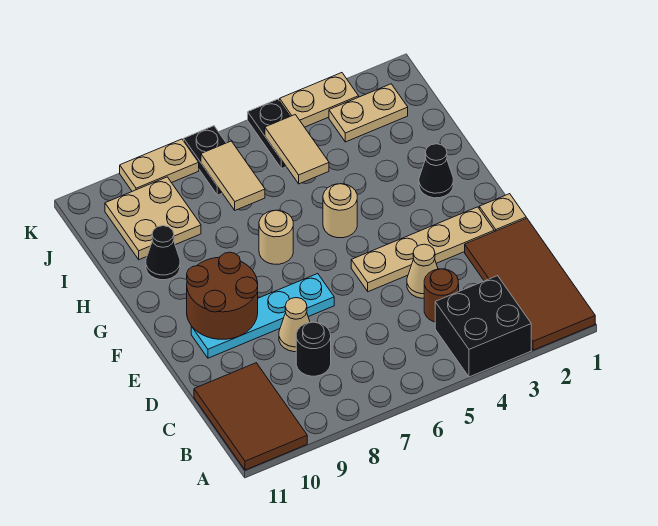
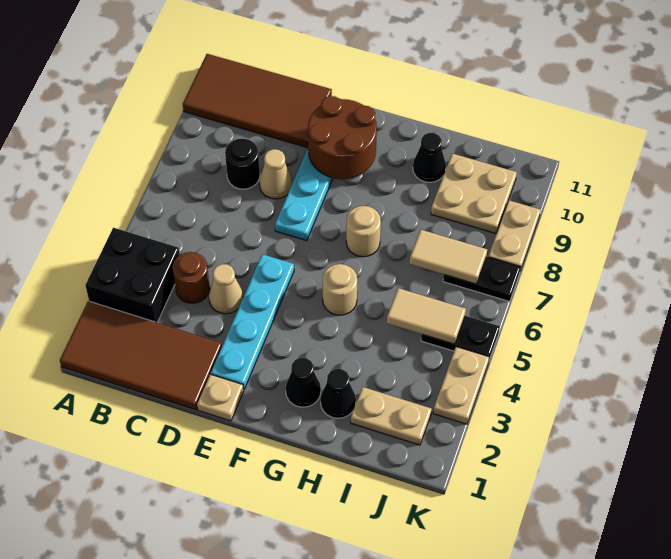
brown 2x3 tile [194,363,307,470] -> brown 2x4 tile [183,54,332,148]
tan 1x4 plate [351,207,494,292] -> cyan 1x4 plate [211,254,294,389]
none -> black 1x1 cone [321,369,356,418]
tan 1x2 plate [329,84,408,142] -> tan 1x2 plate turned to [351,387,432,445]

